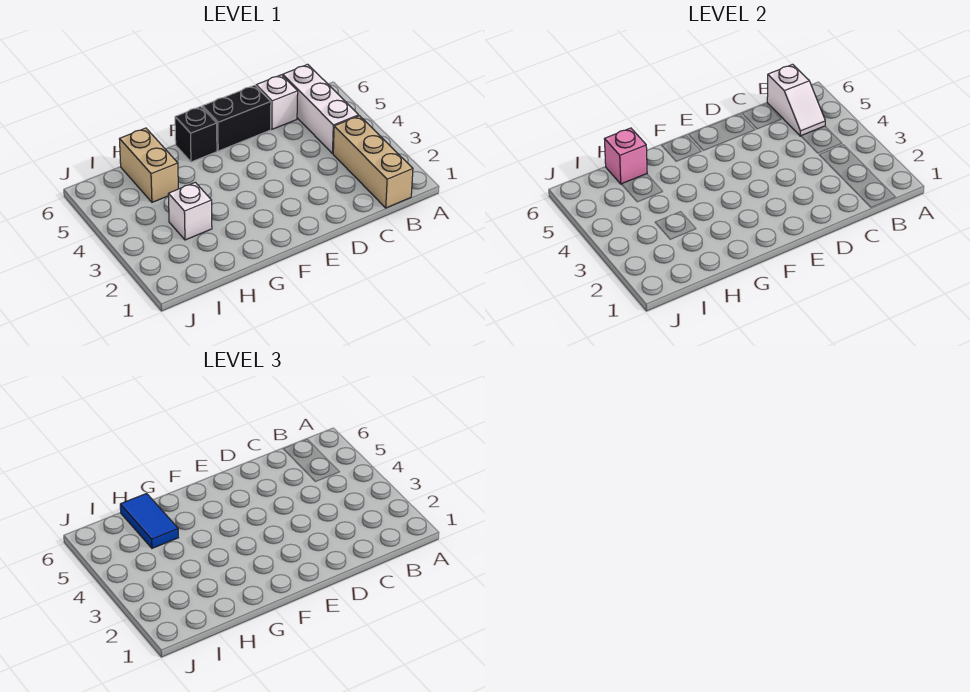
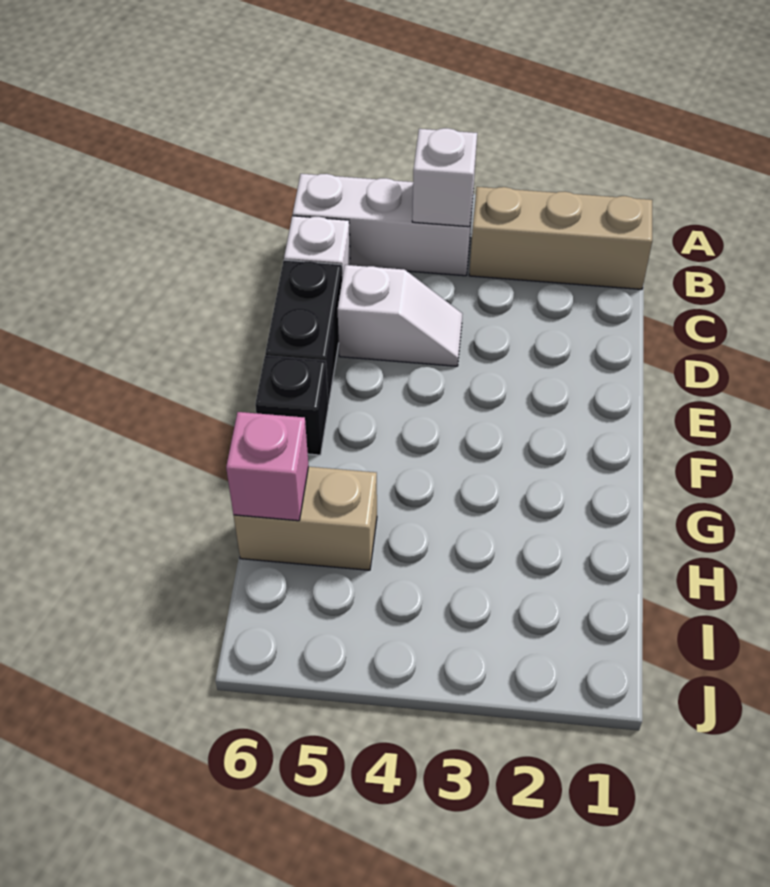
white 1x2 slope [767,64,825,136] -> white 1x2 slope moved to [338,265,462,366]
white 1x1 brick [168,182,212,240] -> white 1x1 brick moved to [412,128,477,227]
blue 1x2 tile [120,494,178,548] -> none

